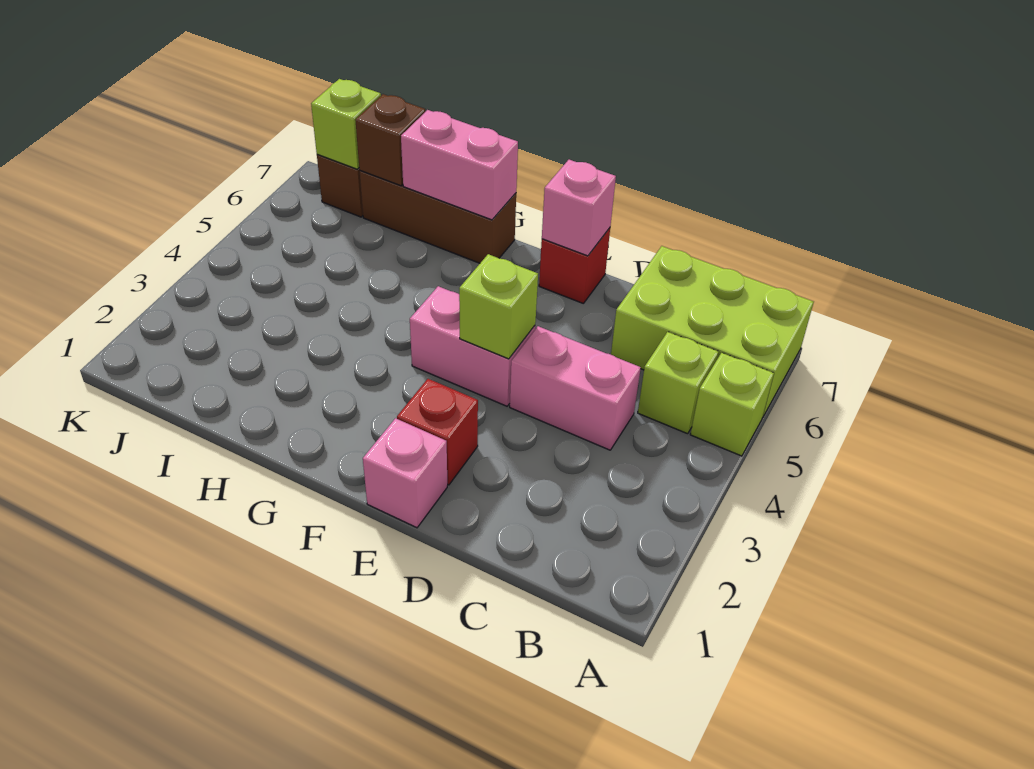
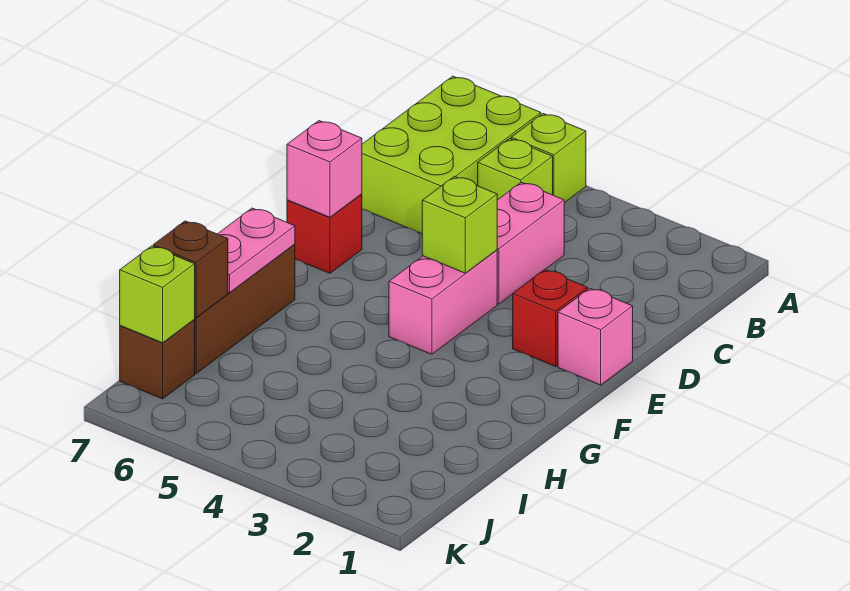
pink 1x2 brick [401,110,518,220] -> pink 1x2 plate [218,208,295,293]

